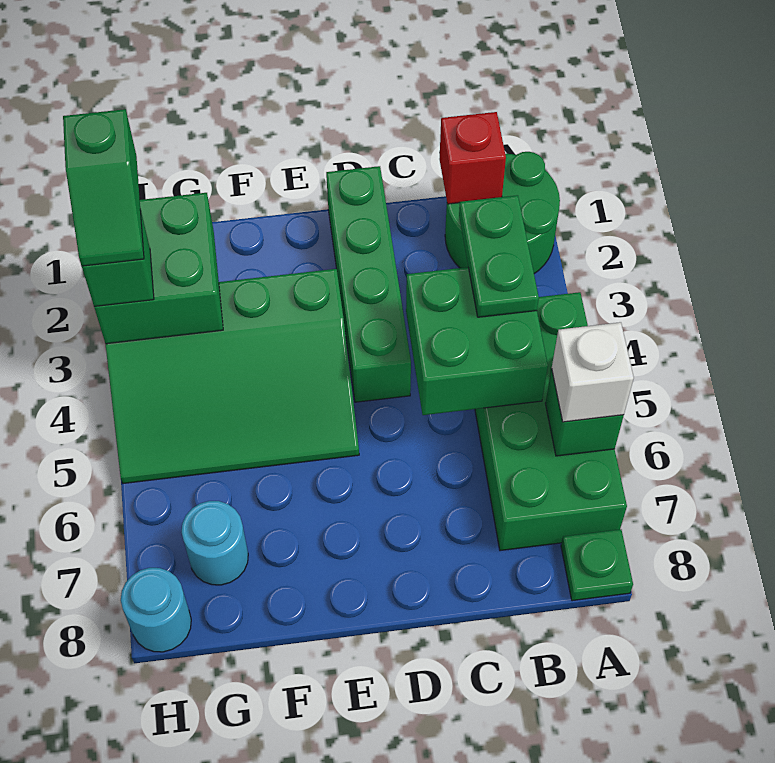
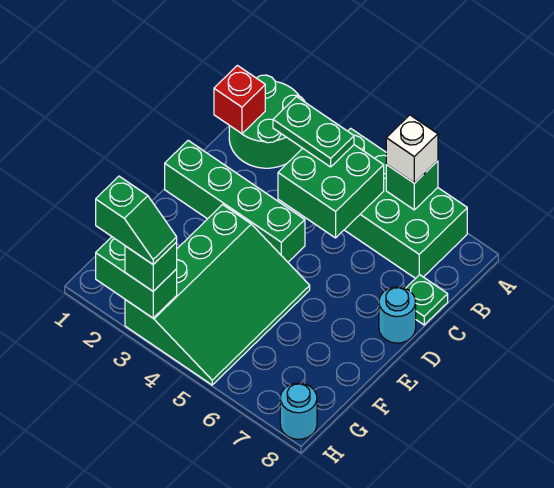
green 1x1 plate [561,529,633,601] -> green 1x1 plate moved to [406,275,448,325]
green 2x2 brick [94,193,223,344] -> green 1x2 brick [96,237,177,318]
cyan 1x1 round brick [182,501,248,585] -> cyan 1x1 round brick moved to [379,287,416,343]

